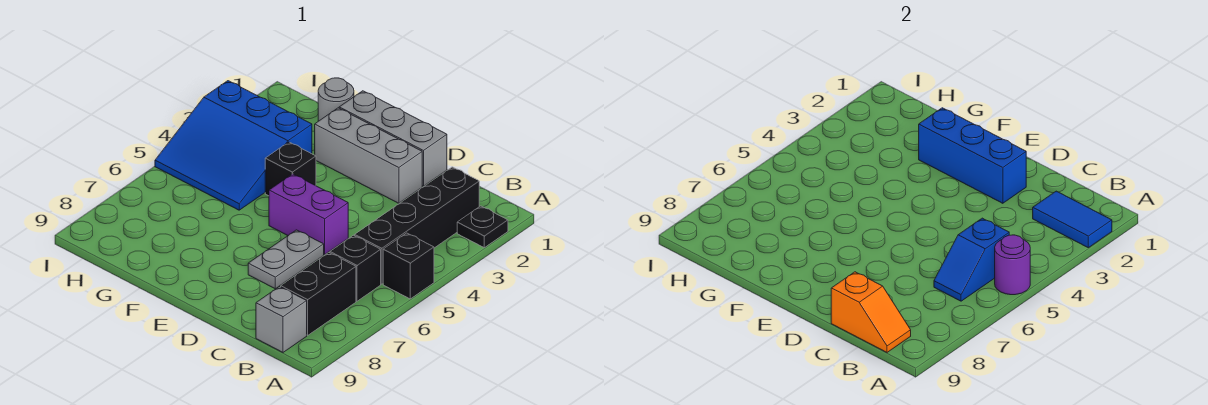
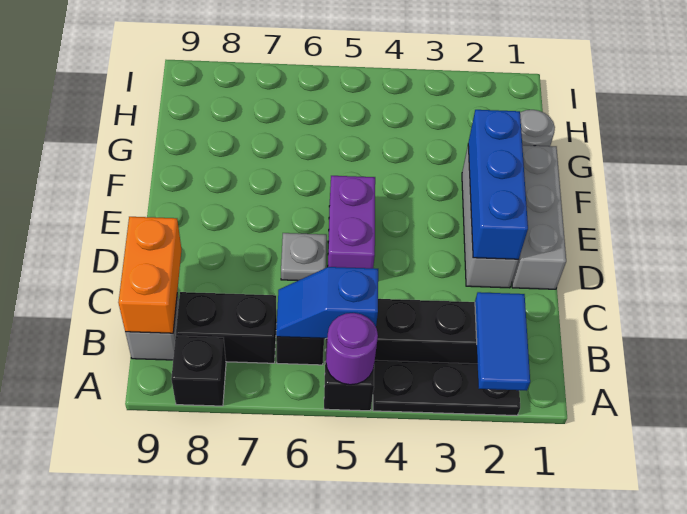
black 1x1 plate [457,206,508,248] -> black 1x3 plate [373,360,520,416]
orange 1x2 slope [831,272,911,352] -> orange 1x2 brick [118,217,181,333]
grey 1x2 plate [248,230,324,289] -> grey 1x1 plate [281,233,327,281]
black 1x1 brick [265,142,316,196] -> black 1x1 brick moved to [171,336,226,406]
blue 3x3 slope [155,81,312,210] -> none

